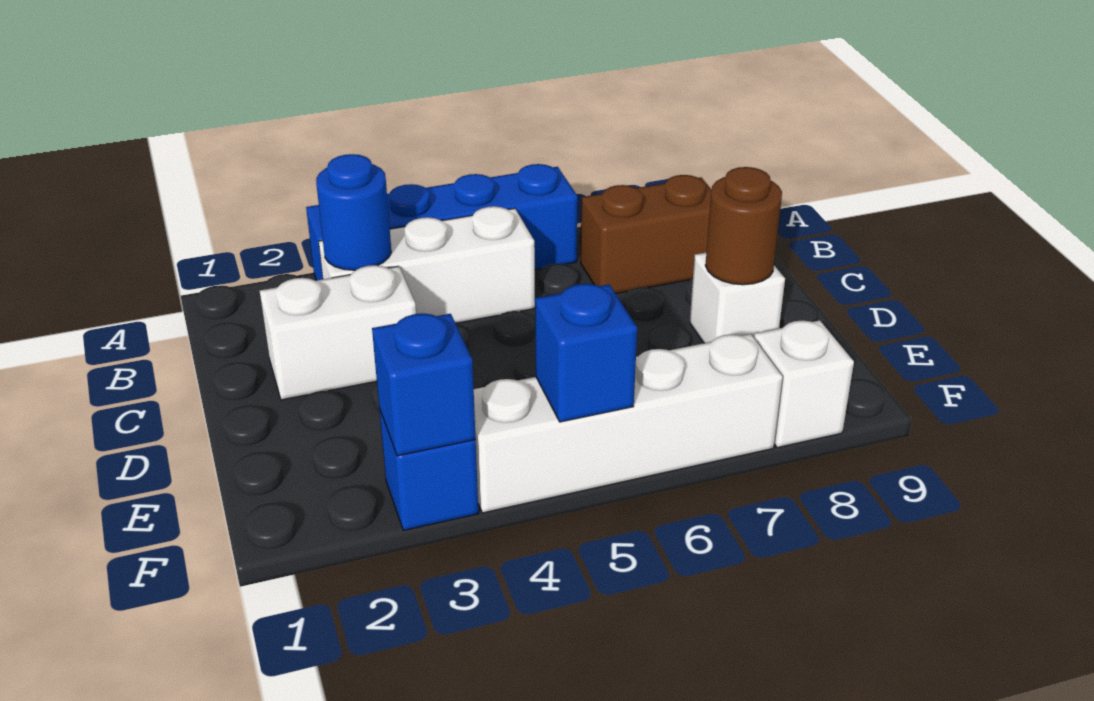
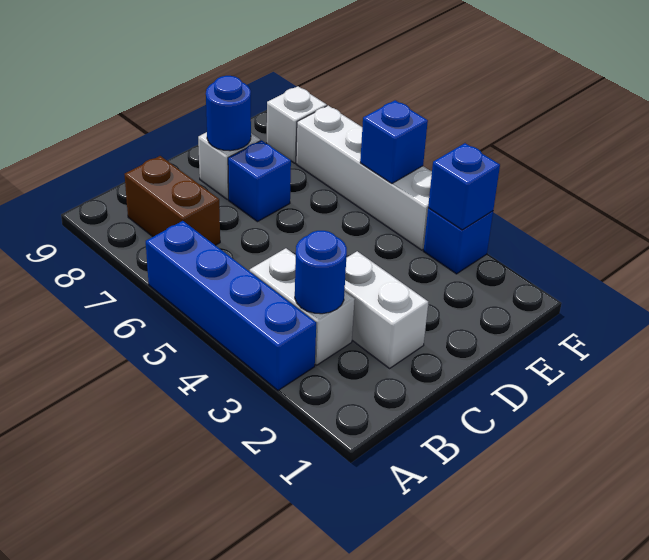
white 1x3 brick [319,206,535,323] -> white 1x2 brick [250,248,355,365]
none -> blue 1x1 brick [228,140,291,222]
brown 1x1 round brick [705,167,782,285] -> blue 1x1 round brick [206,76,251,151]

